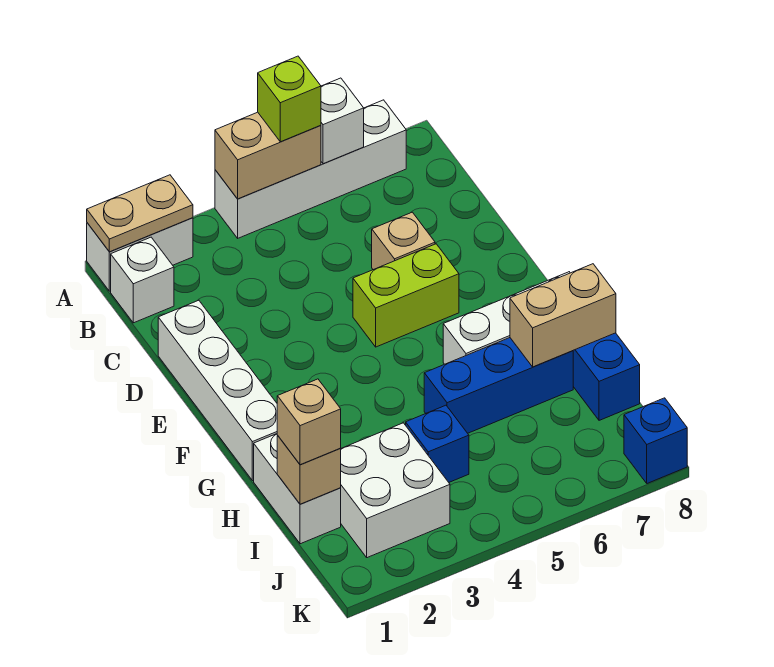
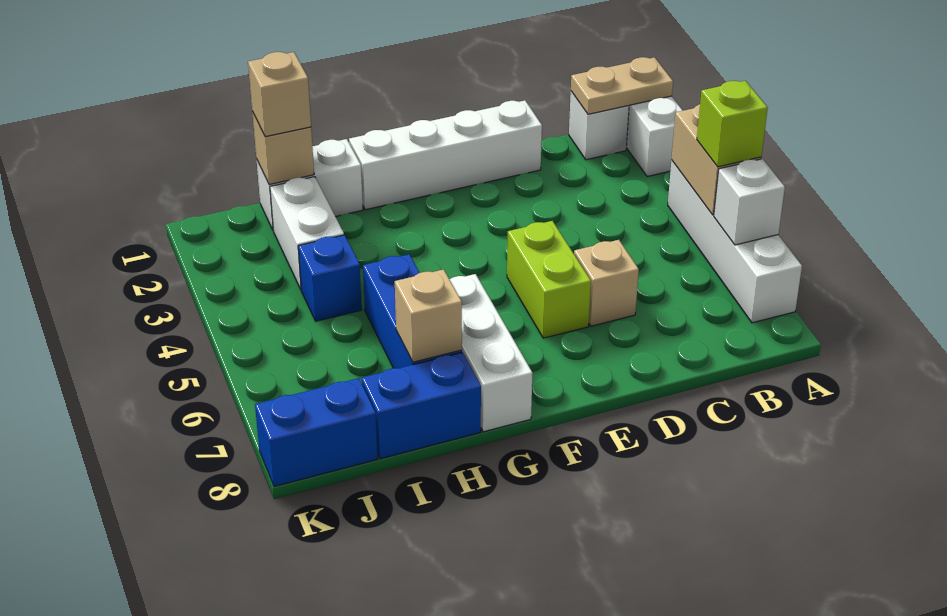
tan 1x2 plate [87,175,193,252] -> tan 1x2 plate turned to [571,57,673,114]
tan 1x2 brick [510,264,616,367] -> tan 1x1 brick [395,269,462,362]
white 2x2 brick [341,423,450,558] -> white 1x2 brick [270,177,344,289]
blue 1x1 brick [624,398,687,483] -> blue 1x2 brick [255,378,377,487]

